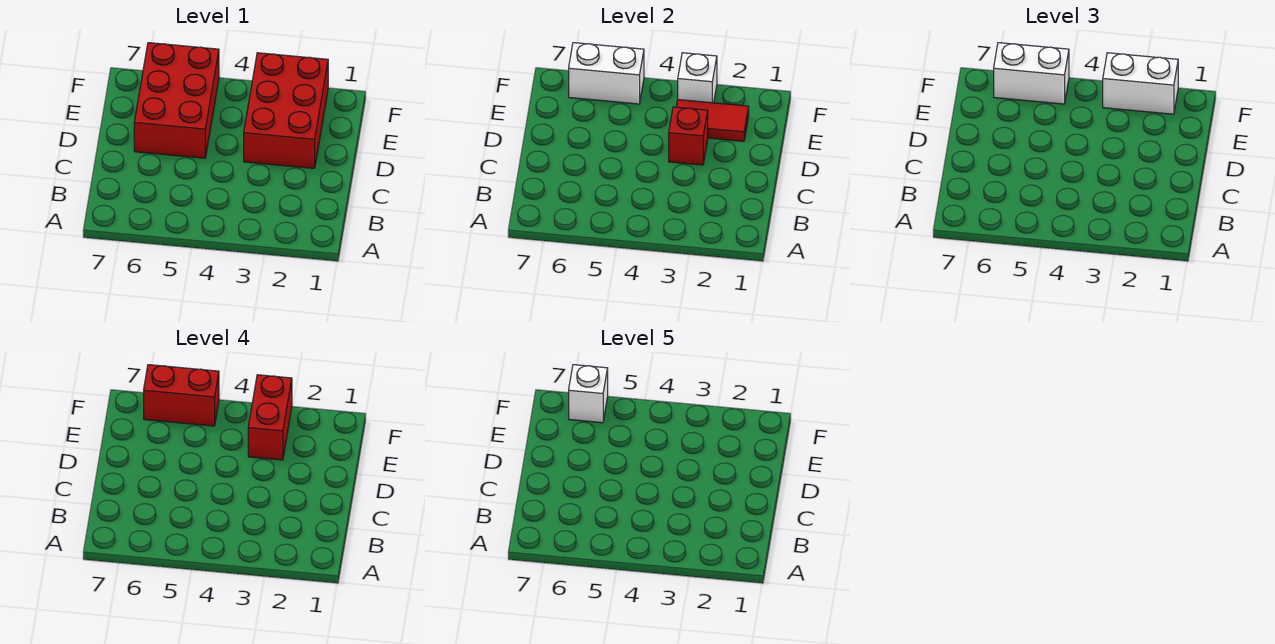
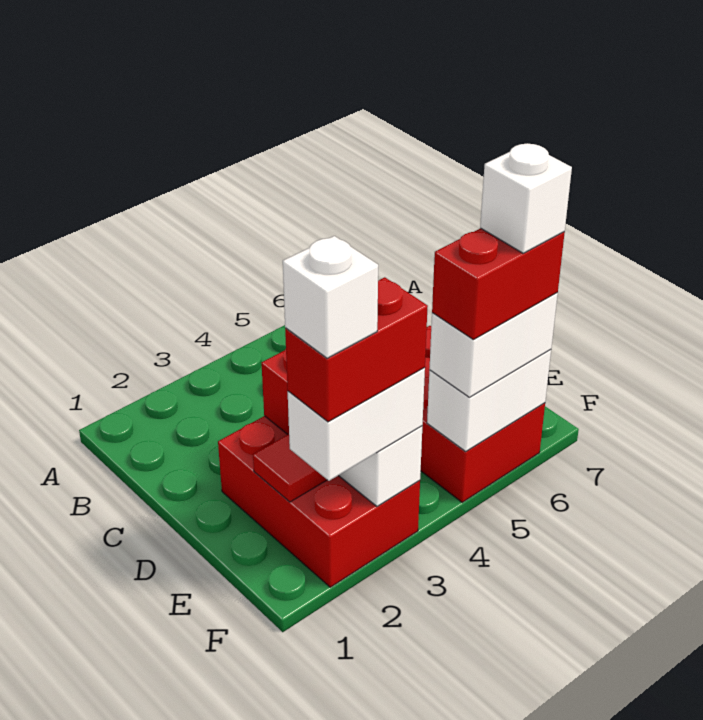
red 1x2 brick [248,375,292,460] -> red 1x2 brick turned to [285,277,428,422]
none -> white 1x1 brick [283,236,378,358]

